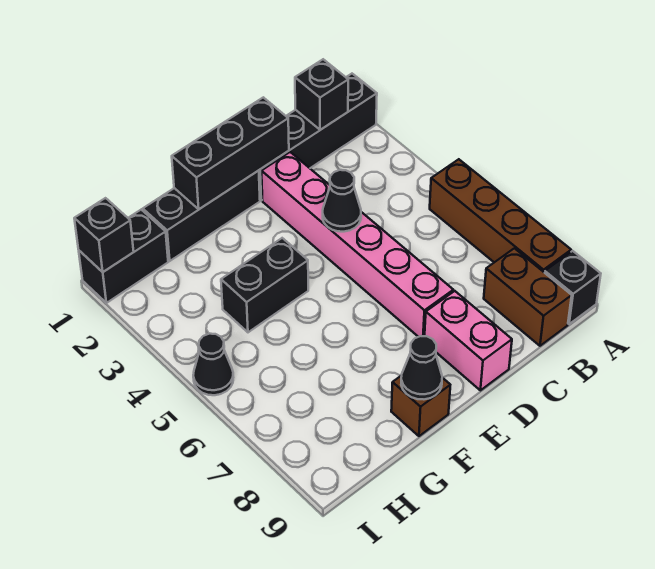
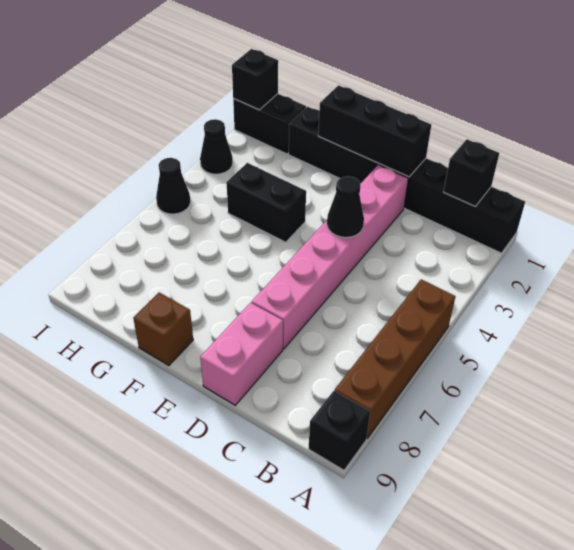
brown 1x2 brick [484,248,572,346] -> none
black 1x1 cone [401,336,442,399] -> black 1x1 cone moved to [200,119,233,174]

